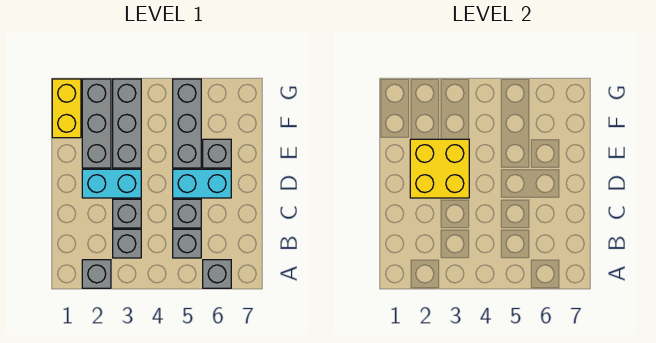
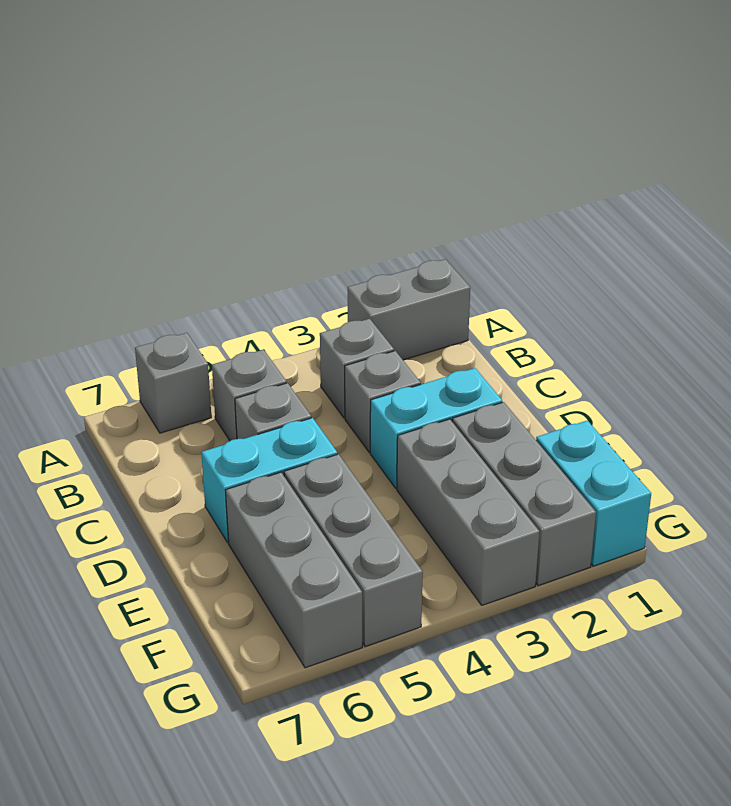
grey 1x1 brick [82,260,111,288] -> grey 1x2 brick [348,259,470,360]
yellow 2x2 brick [410,139,469,198] -> none
grey 1x1 brick [203,139,231,168] -> grey 1x3 brick [226,472,362,668]
yellow 1x2 brick [52,79,81,138] -> cyan 1x2 brick [536,420,651,566]

